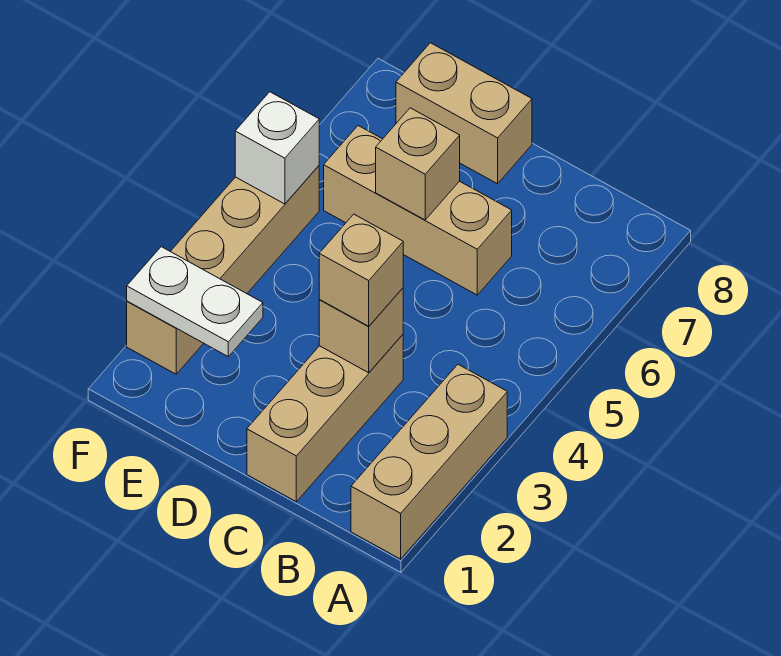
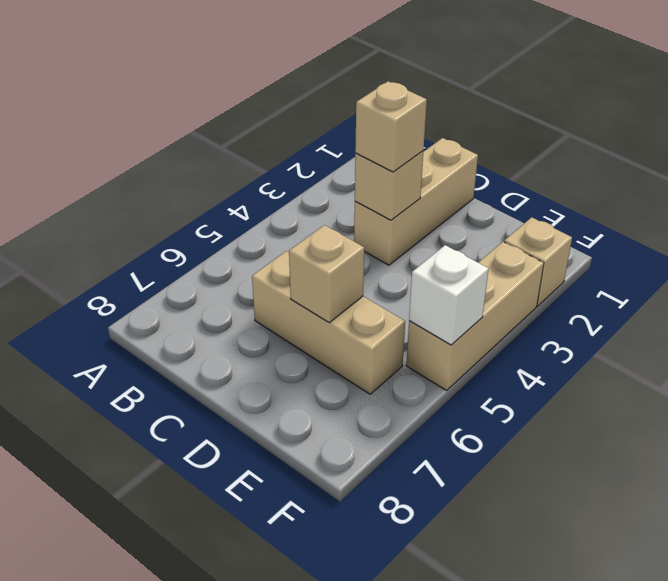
tan 1x3 brick [351,364,507,559] -> none
tan 1x2 brick [396,43,532,184] -> none
white 1x2 plate [127,247,263,356] -> none

